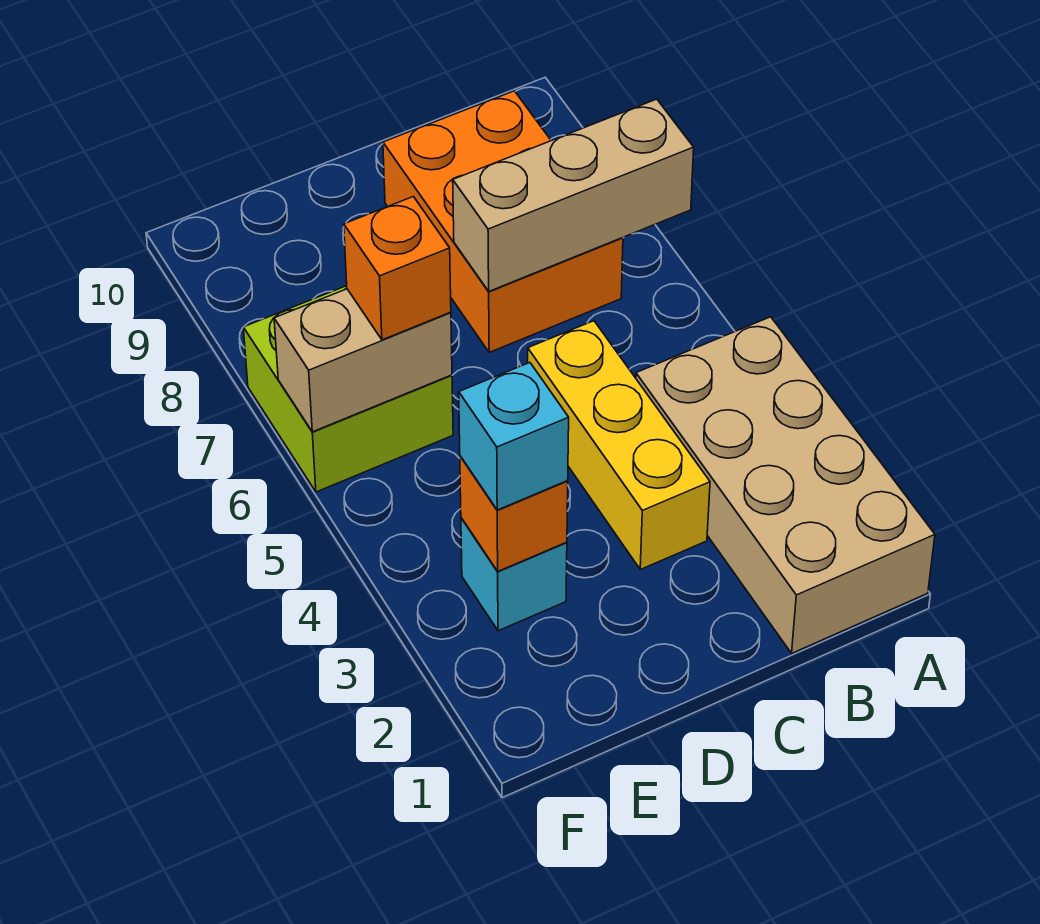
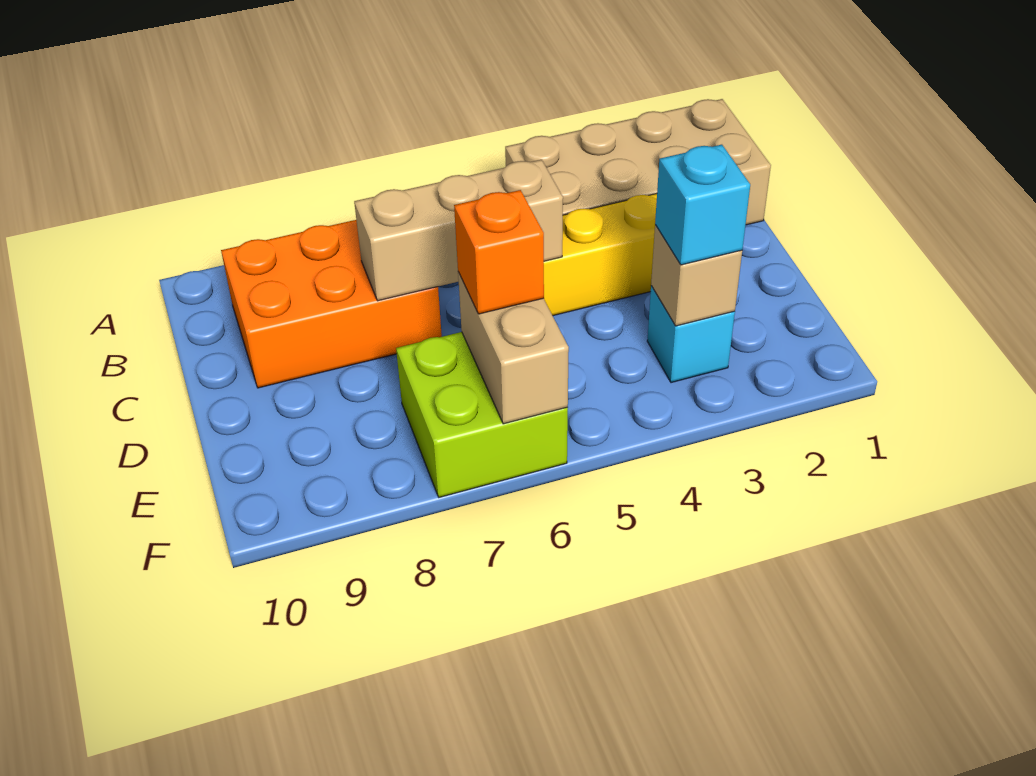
tan 1x3 brick [453,99,694,291] -> tan 1x3 brick turned to [354,160,563,301]
orange 1x1 brick [460,456,568,571] -> tan 1x1 brick [651,225,742,326]

